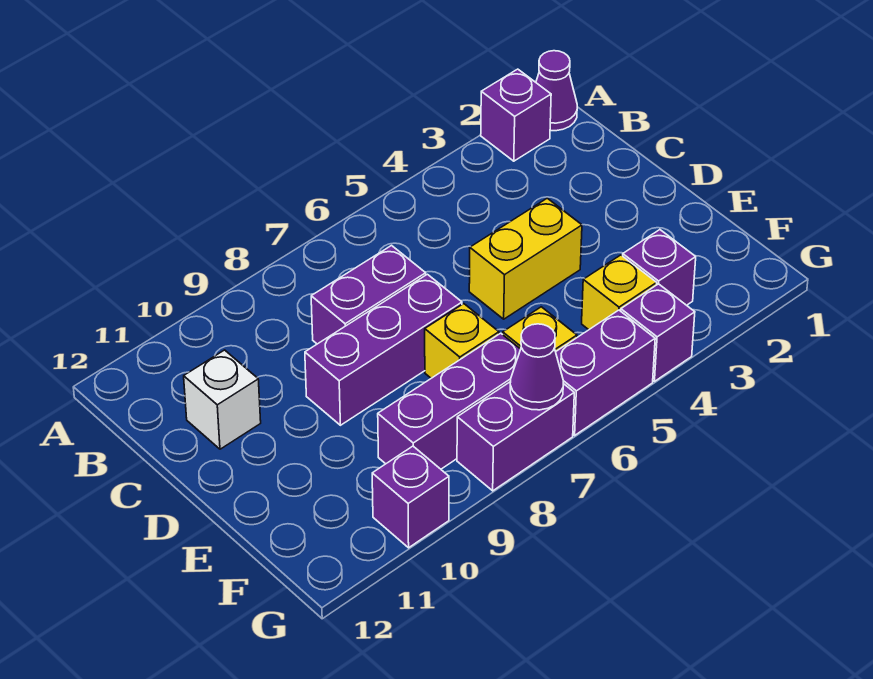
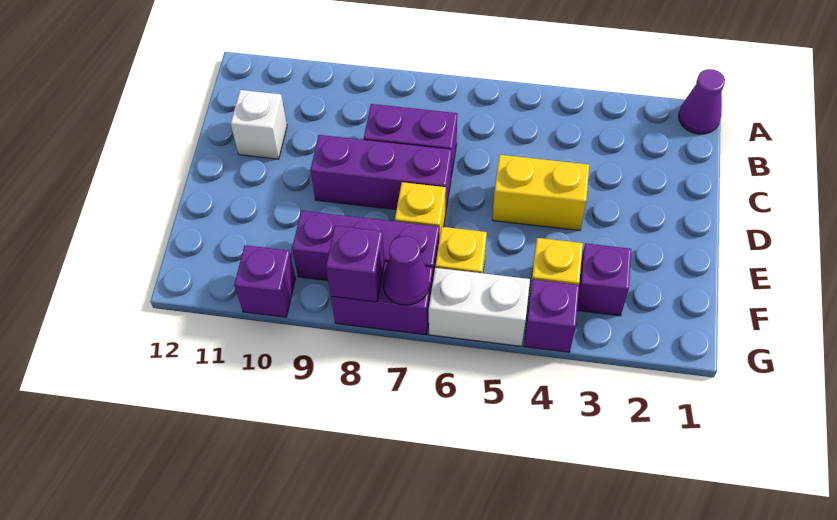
purple 1x1 brick [481,69,551,161] -> purple 1x1 brick moved to [326,226,385,302]
purple 1x2 brick [556,310,655,435] -> white 1x2 brick [429,268,530,346]

